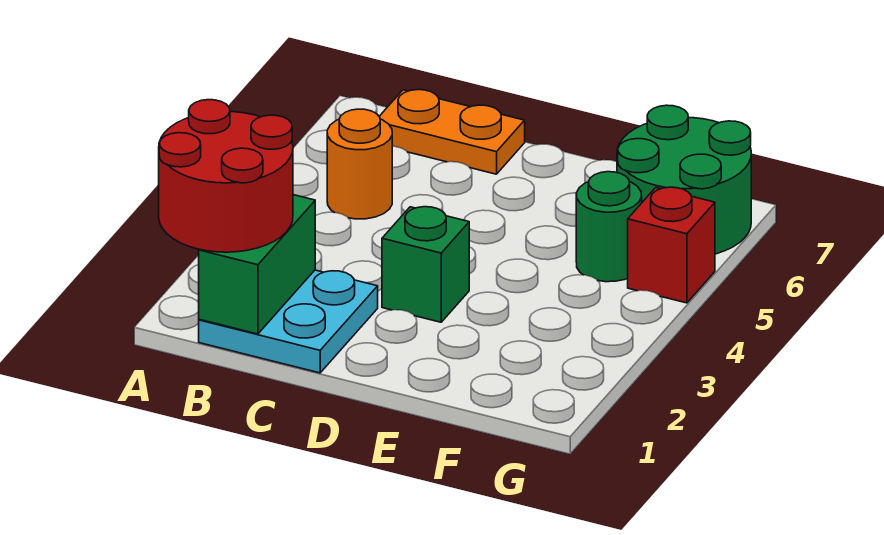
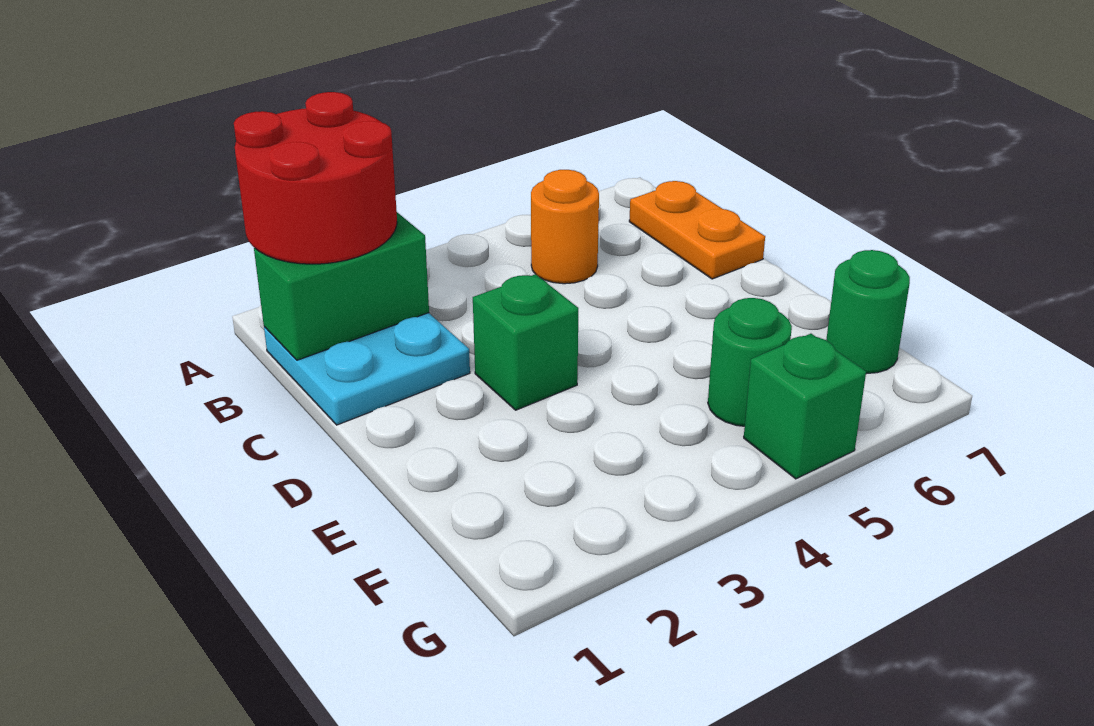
green 2x2 round brick [617,105,751,254] -> green 1x1 round brick [826,250,910,374]
red 1x1 brick [628,187,715,303] -> green 1x1 brick [744,334,866,479]

